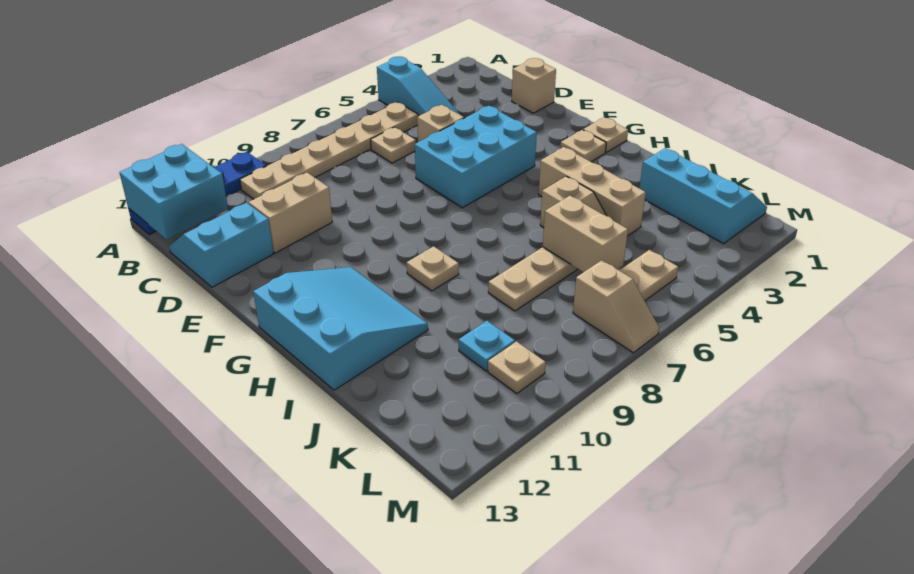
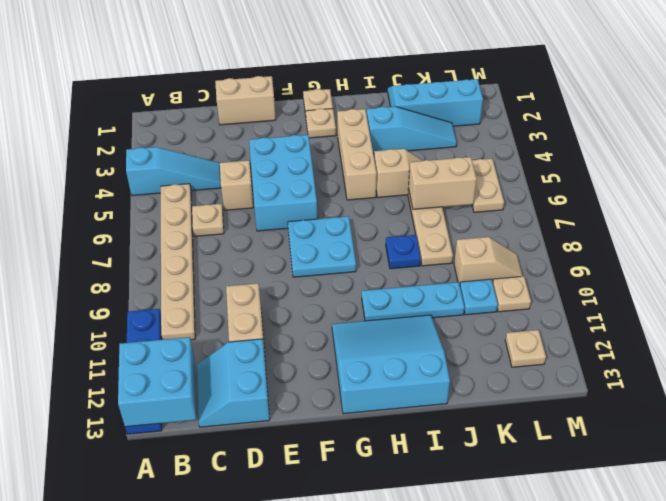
tan 1x1 brick [512,58,556,113] -> tan 1x2 brick [215,76,276,125]
none -> cyan 2x2 plate [288,216,356,277]
tan 1x3 brick [539,147,646,236] -> tan 1x3 brick turned to [337,109,377,200]
tan 1x1 plate [407,246,459,291] -> tan 1x1 plate moved to [505,330,546,367]
none -> cyan 1x3 plate [362,282,464,321]
none -> cyan 1x3 slope [367,107,457,154]
none -> blue 1x1 plate [386,235,421,269]
tan 1x2 slope [573,260,659,353] -> tan 1x2 slope moved to [454,237,523,284]

